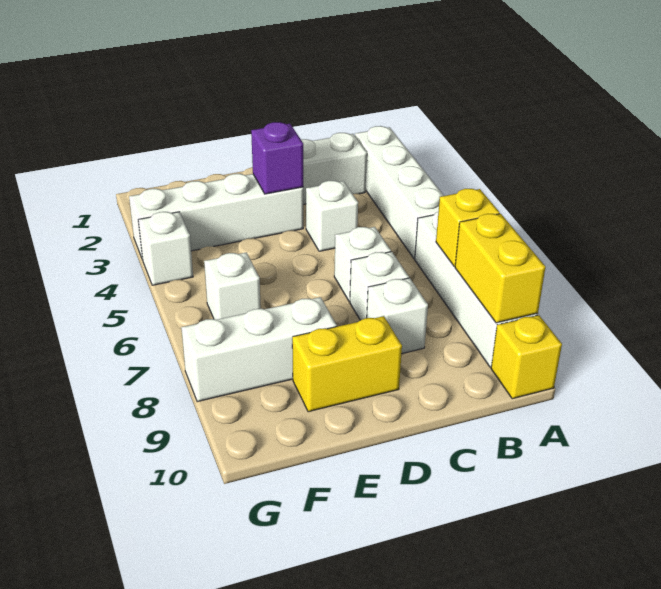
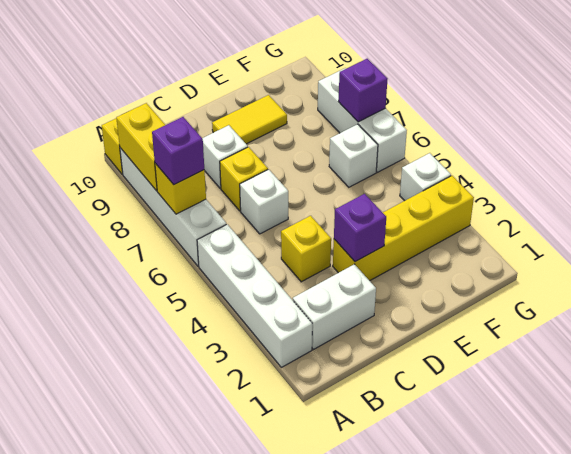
none -> purple 1x1 brick [152,117,204,185]
white 1x1 brick [306,181,358,251] -> yellow 1x1 brick [281,216,331,282]
white 1x1 brick [350,252,409,320] -> yellow 1x1 brick [220,147,268,211]
white 1x4 brick [129,174,303,260] -> yellow 1x4 brick [333,176,474,281]
yellow 1x2 brick [292,316,402,412] -> yellow 1x2 tile [212,95,287,144]
white 1x3 brick [181,297,337,402] -> white 1x3 brick turned to [318,68,407,172]
none -> purple 1x1 brick [338,59,387,122]

